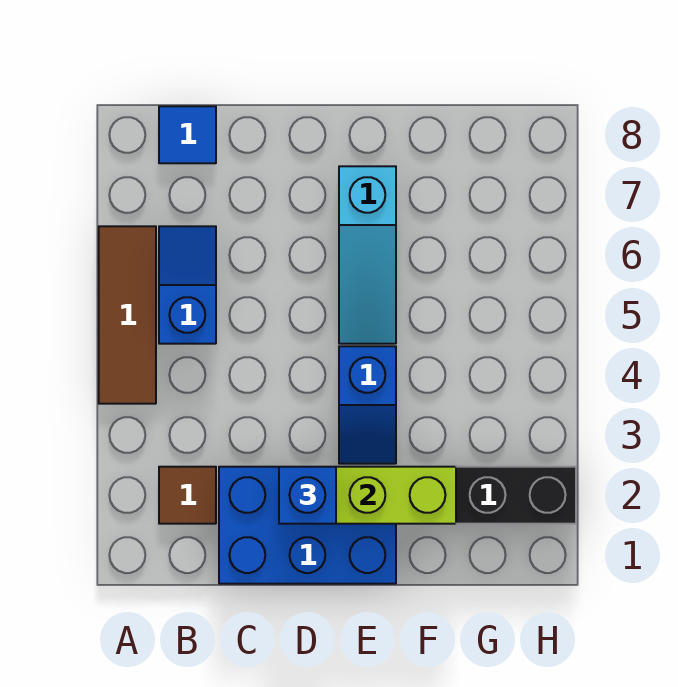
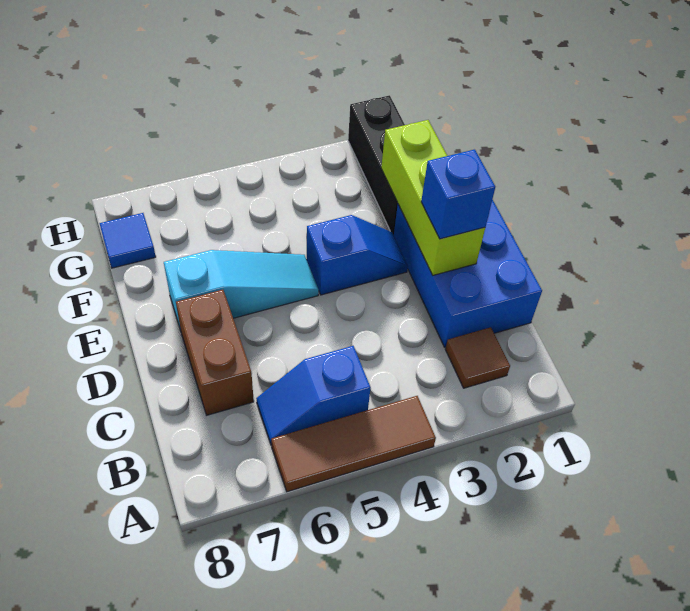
blue 1x1 tile [159,106,216,163] -> blue 1x1 tile moved to [100,213,156,268]
none -> brown 1x2 brick [176,290,254,415]

